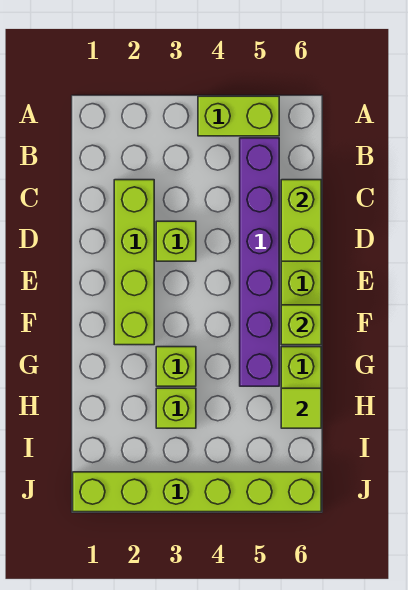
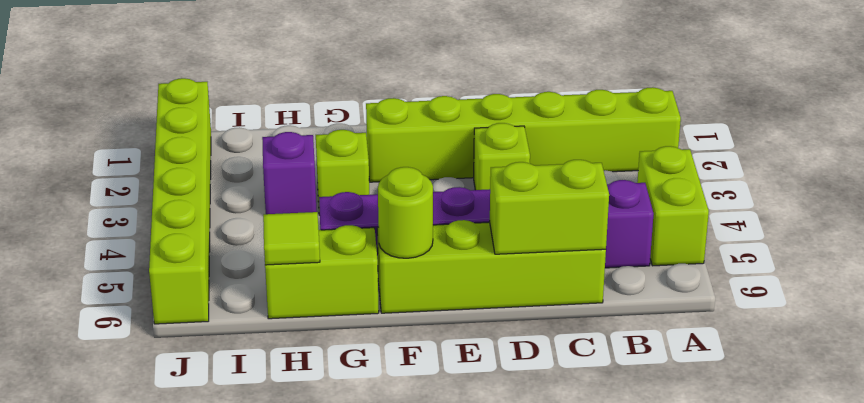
lime 1x4 brick [114,180,154,345] -> lime 1x6 brick [366,87,681,182]
lime 1x1 brick [281,305,321,345] -> lime 1x1 round brick [378,167,433,258]
lime 1x1 brick [156,388,196,428] -> purple 1x1 brick [262,132,317,214]

